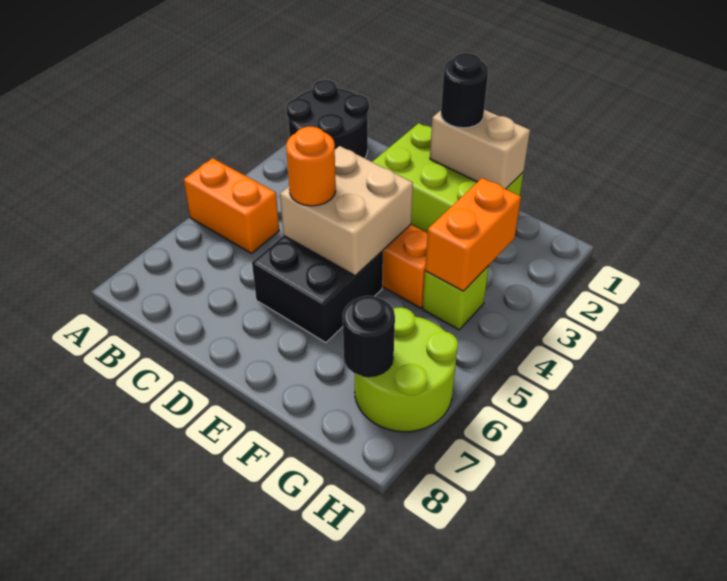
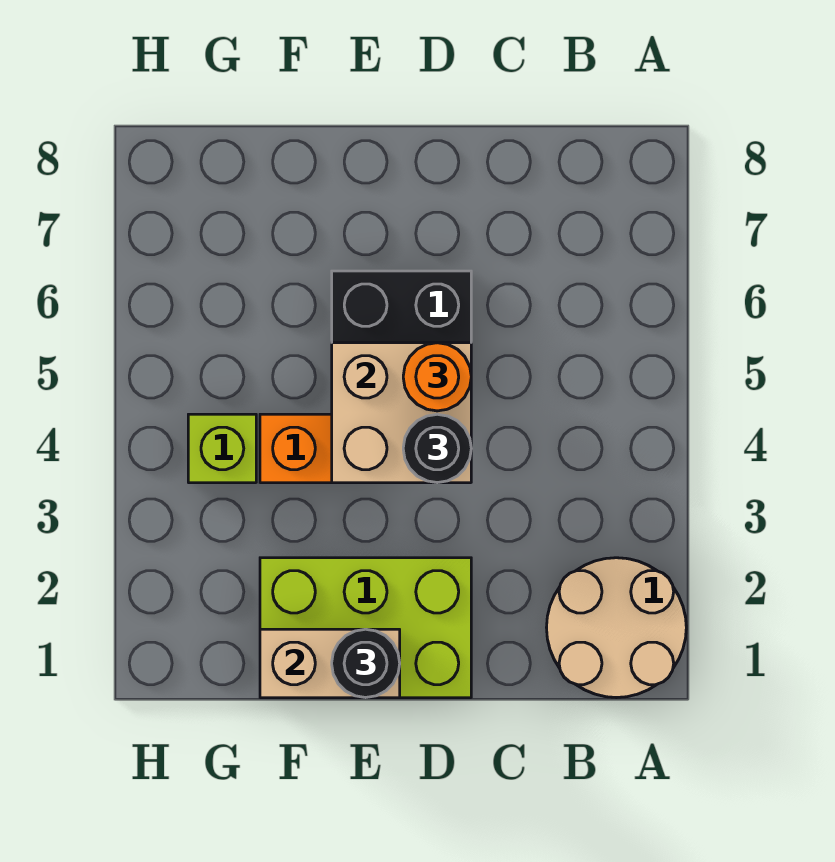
black 2x2 round brick [286,80,369,158] -> tan 2x2 round brick [547,558,686,698]
orange 1x2 brick [184,158,279,254] -> none
orange 1x2 brick [425,178,521,291] -> none
lime 2x2 round brick [355,307,458,432] -> none
black 1x1 round brick [343,296,395,377] -> black 1x1 round brick moved to [403,414,471,483]

